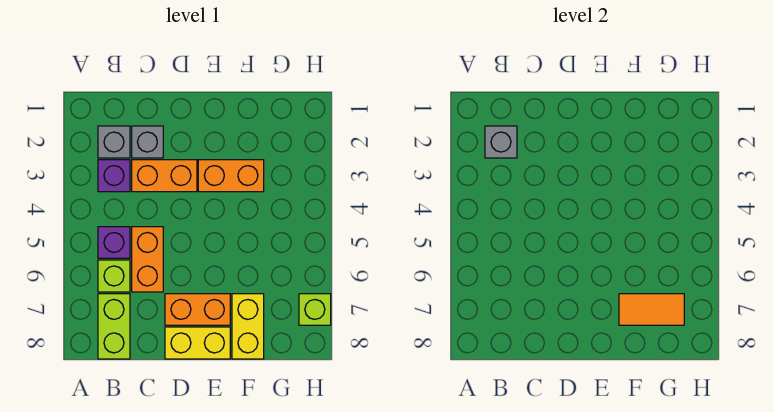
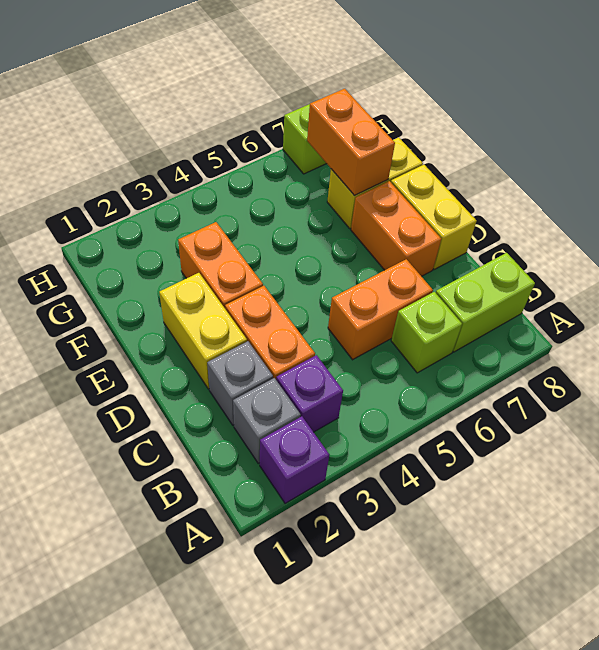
grey 1x1 brick [485,126,517,158] -> none
purple 1x1 brick [98,227,130,258] -> purple 1x1 brick moved to [260,416,329,503]
none -> yellow 1x2 brick [159,273,247,389]
orange 1x2 tile [619,294,684,325] -> orange 1x2 brick [307,89,395,196]

